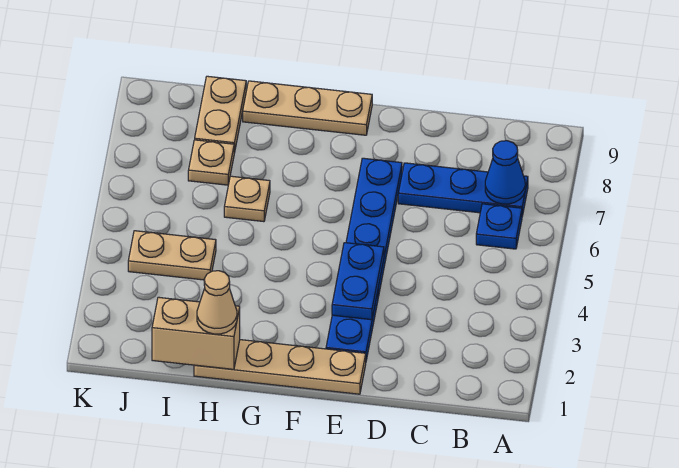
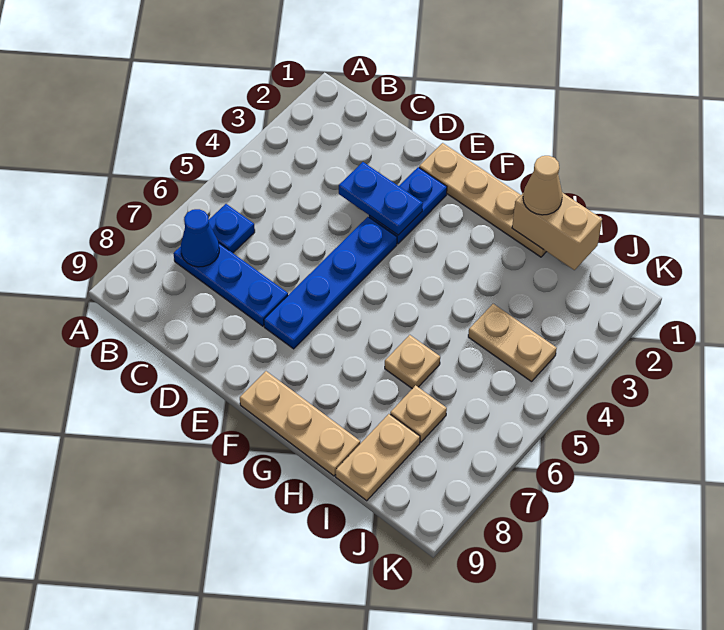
blue 1x2 plate [332,243,384,320] -> blue 1x2 plate turned to [339,162,423,235]

